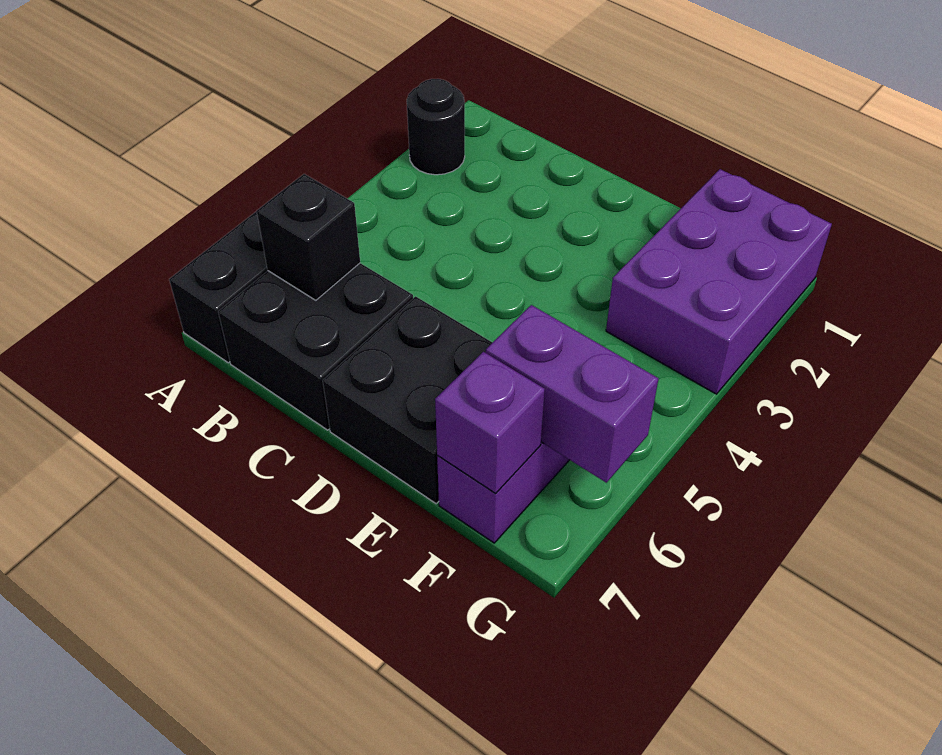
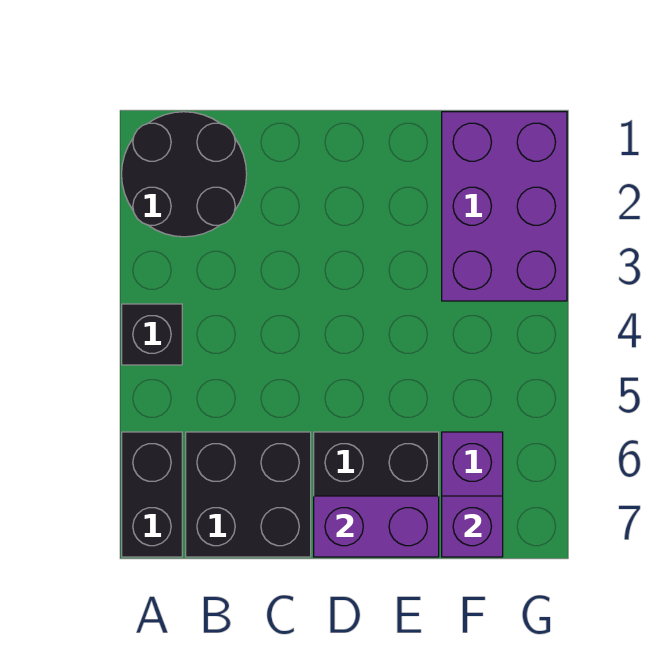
black 1x1 round brick [407,79,465,175] -> black 2x2 round brick [122,112,247,237]
black 1x1 brick [257,174,360,300] -> black 1x1 brick moved to [122,304,182,365]
purple 1x2 brick [486,305,659,483] -> purple 1x2 brick moved to [314,496,439,557]

